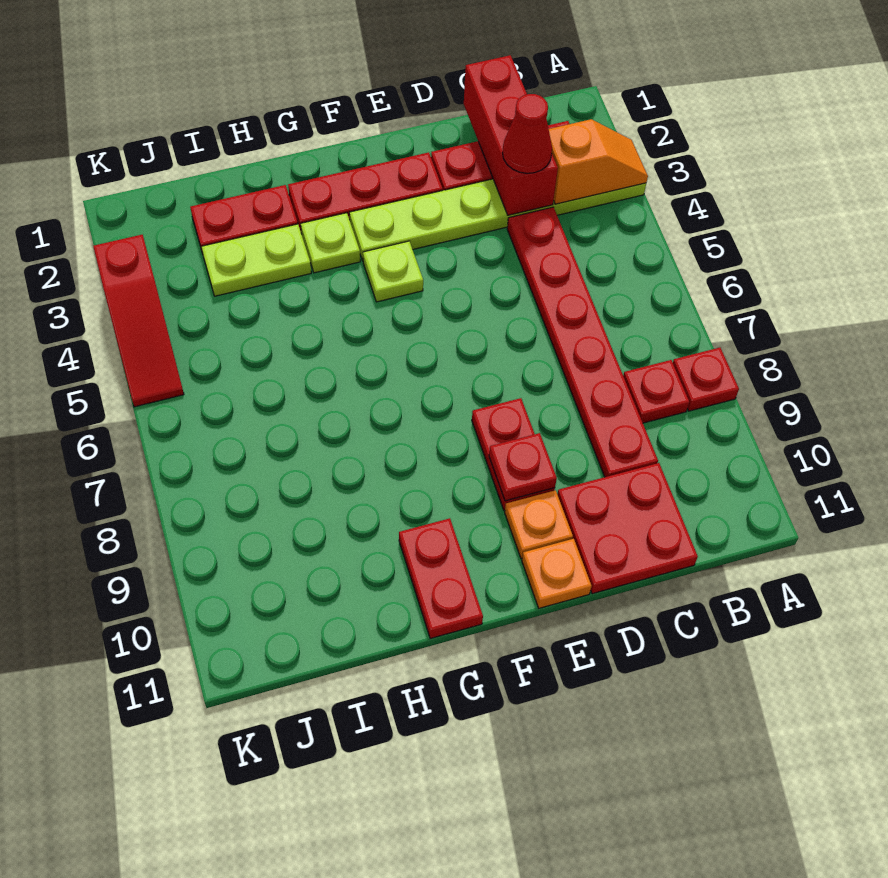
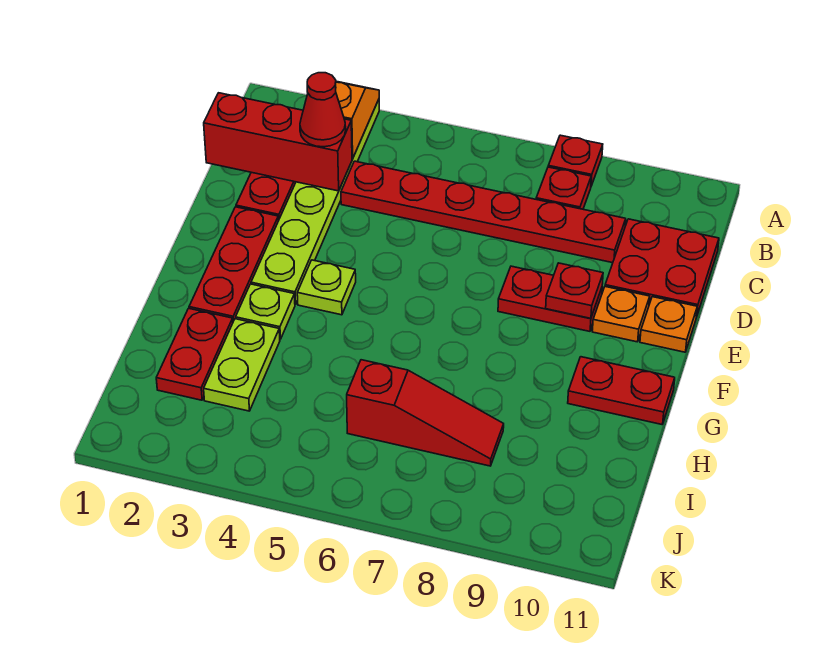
red 1x3 slope [93,235,184,407] -> red 1x3 slope moved to [347,360,504,466]

